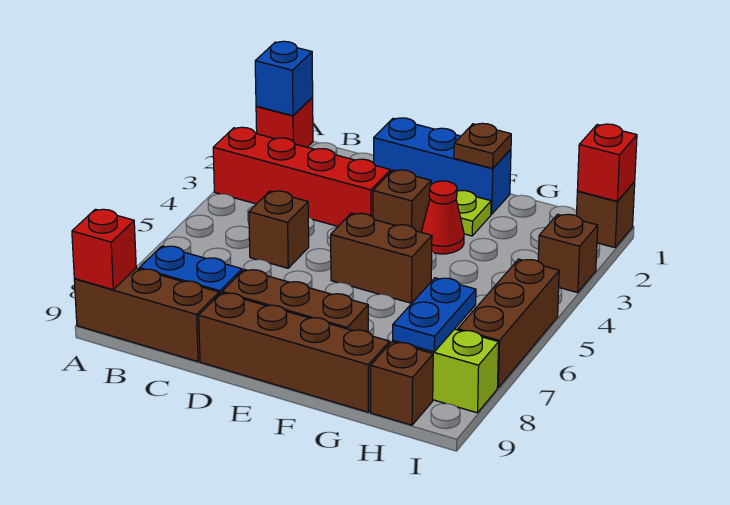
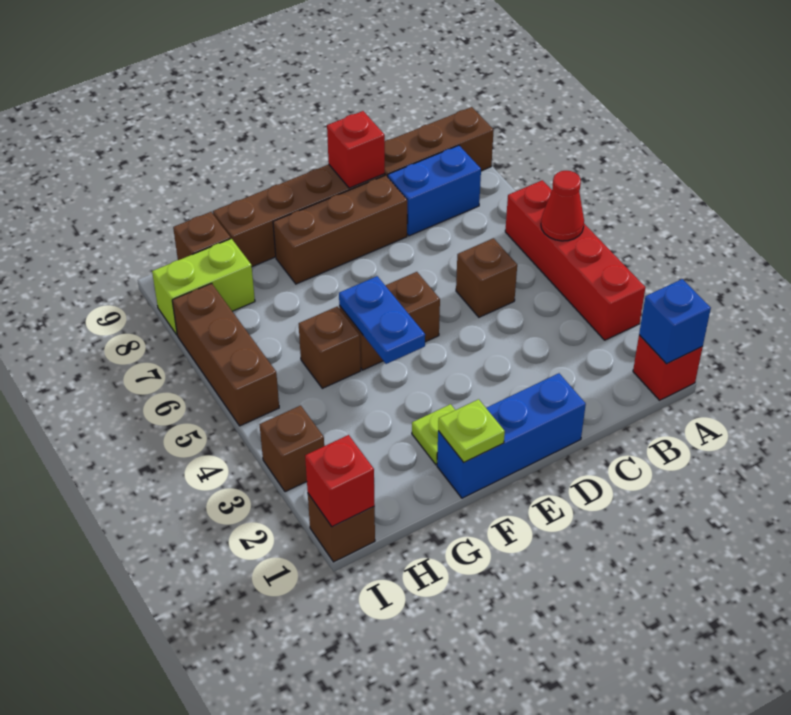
red 1x4 brick [213,127,391,226] -> red 1x4 brick turned to [505,180,645,340]
red 1x1 brick [72,209,136,290] -> red 1x1 brick moved to [327,111,385,188]
brown 1x1 brick [373,170,431,232] -> brown 1x1 brick moved to [299,306,361,388]
brown 1x1 plate [454,123,511,168] -> lime 1x1 plate [438,399,505,462]
red 1x1 cone [421,181,464,254] -> red 1x1 cone moved to [541,171,584,241]
blue 1x2 plate [393,278,476,352] -> blue 1x2 plate moved to [339,276,425,364]

